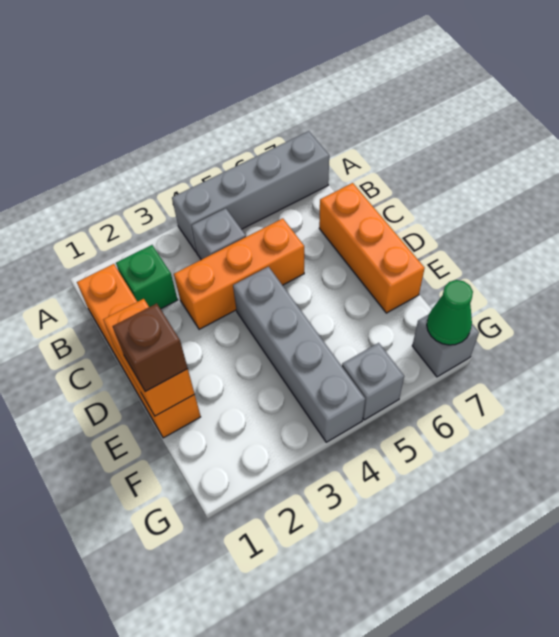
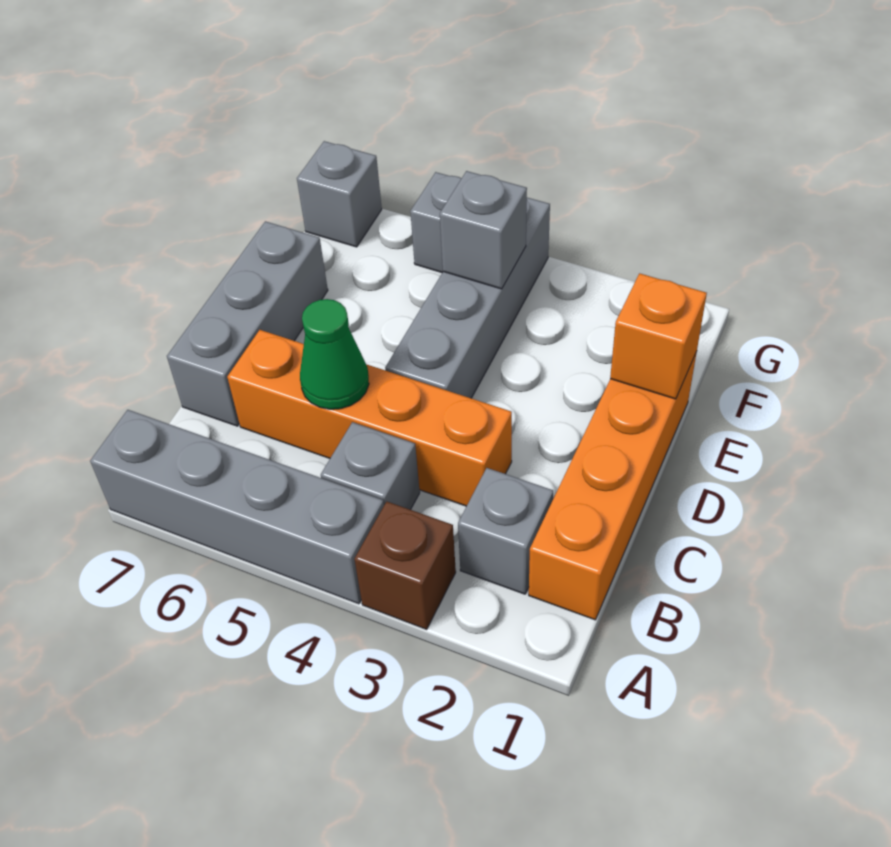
green 1x1 brick [116,245,178,309] -> grey 1x1 brick [458,468,553,594]
orange 1x3 brick [174,218,304,329] -> orange 1x4 brick [227,330,512,506]
orange 1x3 brick [319,183,425,313] -> grey 1x3 brick [167,221,328,426]
orange 1x2 brick [103,299,195,416] -> orange 1x1 brick [610,273,707,399]
brown 1x1 brick [112,303,188,392] -> brown 1x1 brick moved to [354,502,456,629]
none -> grey 1x1 brick [440,171,527,289]
green 1x1 cone [427,280,473,345] -> green 1x1 cone moved to [300,299,369,409]

